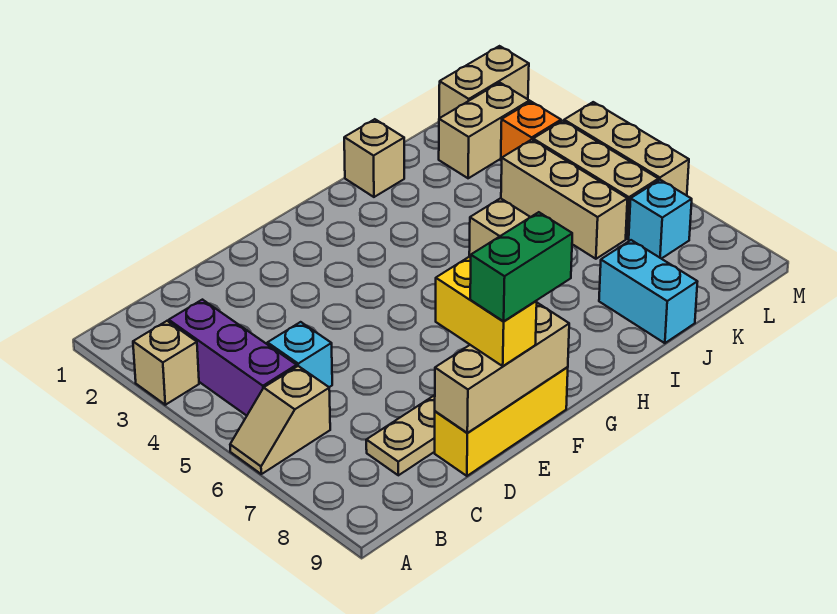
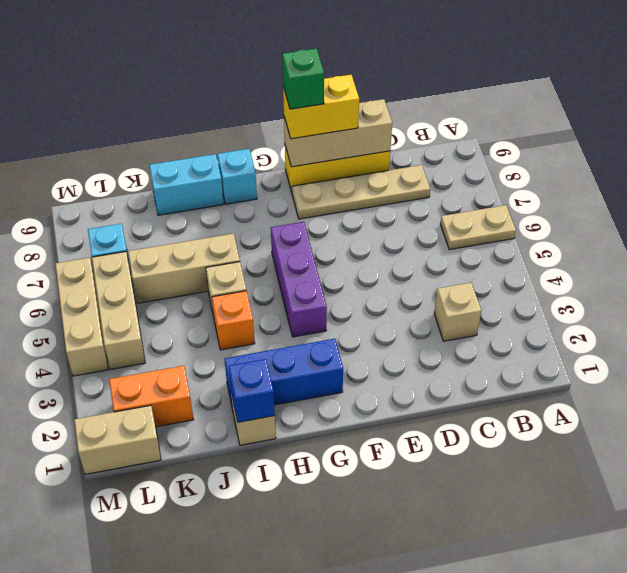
tan 1x1 brick [133,321,199,405] -> tan 1x1 brick moved to [434,283,481,341]
tan 1x2 slope [230,366,330,474] -> tan 1x2 plate [440,205,516,250]
purple 1x3 brick [169,300,297,416] -> purple 1x3 brick moved to [271,222,327,337]
cyan 1x1 brick [268,322,332,387] -> cyan 1x1 brick moved to [218,149,257,204]
yellow 1x2 brick [436,257,537,366] -> yellow 1x2 brick turned to [283,75,359,139]
green 1x2 brick [470,212,572,322] -> green 1x1 brick [282,48,324,109]
none -> blue 1x3 brick [225,339,343,410]
none -> blue 1x1 brick [229,359,275,422]
cyan 1x2 brick [599,240,698,343] -> cyan 1x2 brick turned to [149,154,224,215]
tan 1x2 brick [439,83,529,178] -> orange 1x2 brick [109,366,194,427]
tan 1x3 brick [501,140,627,259] -> tan 1x3 brick turned to [128,234,240,303]
orange 1x1 brick [501,102,561,161] -> orange 1x1 brick moved to [212,291,255,350]

